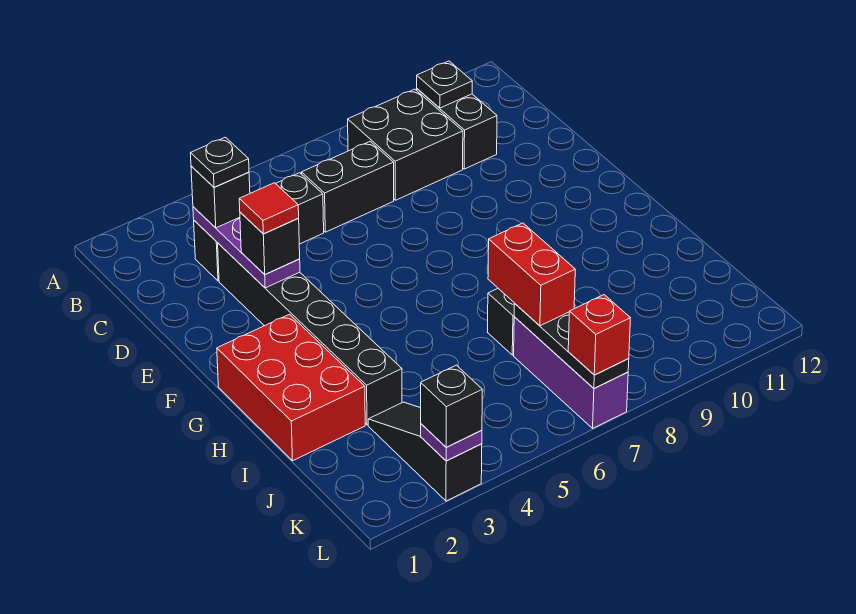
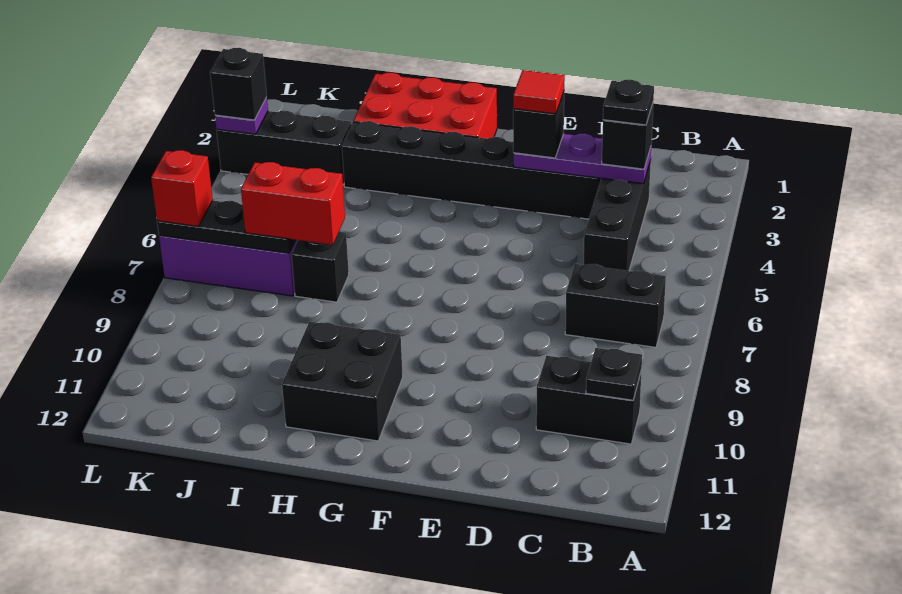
black 2x2 brick [347,89,463,200] -> black 2x2 brick moved to [282,322,403,441]
black 1x2 brick [301,142,394,232] -> black 1x2 brick turned to [565,264,666,347]
black 1x3 slope [368,402,482,501] -> black 1x3 brick [217,111,351,185]

